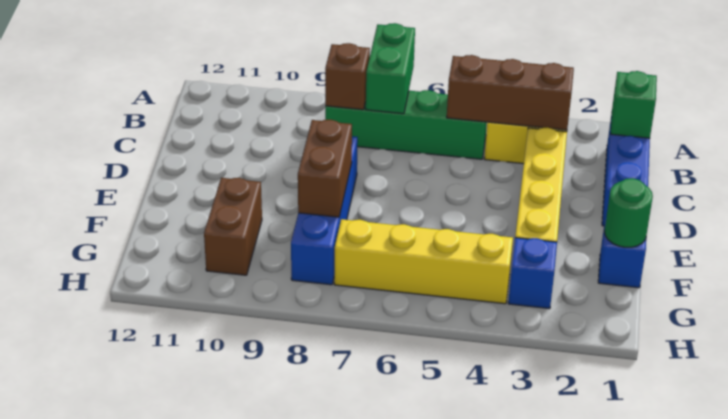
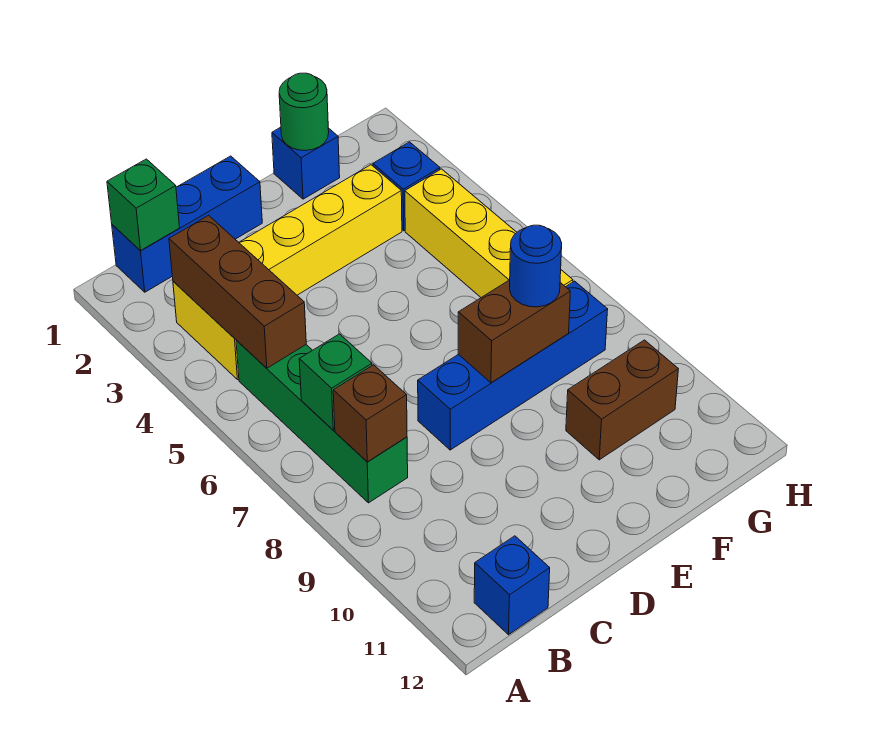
green 1x2 brick [366,23,415,114] -> green 1x1 brick [299,334,372,430]
none -> blue 1x1 brick [474,536,550,635]
none -> blue 1x1 round brick [510,225,562,307]

